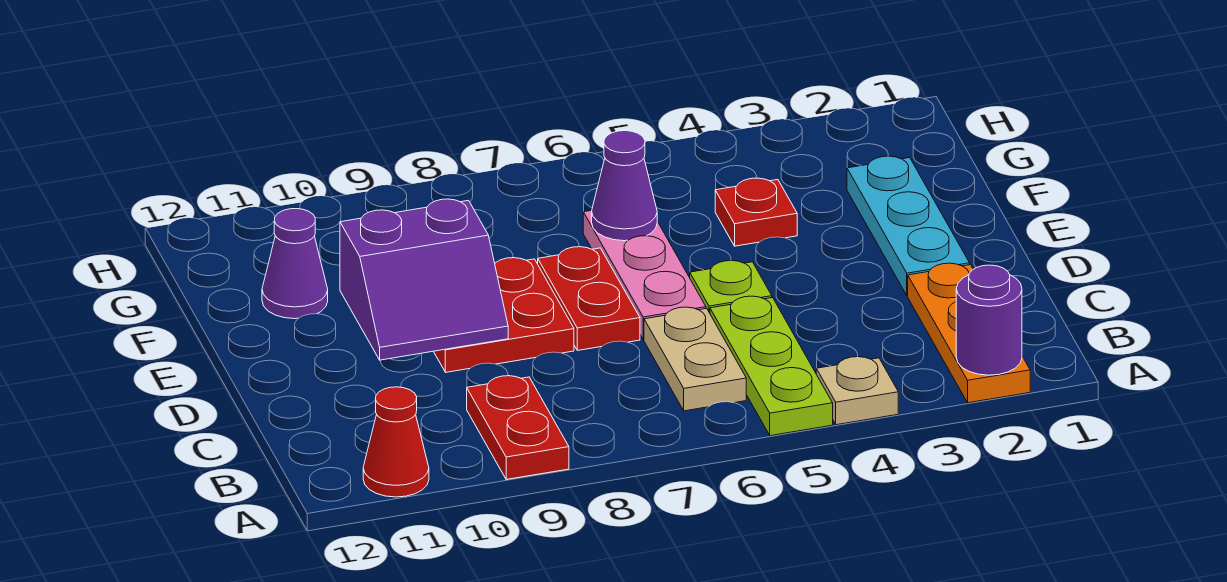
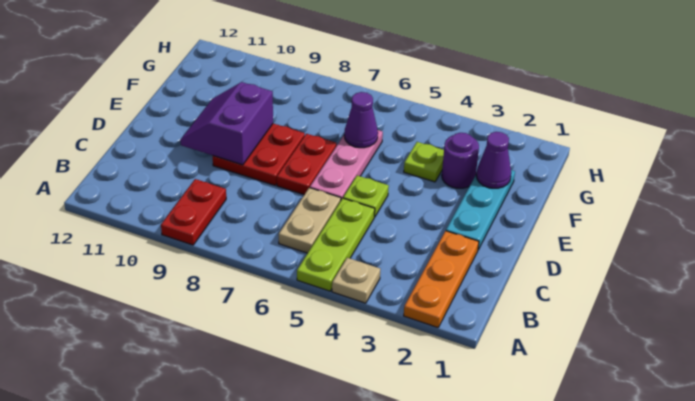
purple 1x1 round brick [956,265,1022,375] -> purple 1x1 round brick moved to [442,133,479,188]
red 1x1 cone [363,387,429,497] -> none
purple 2x2 slope [340,199,508,360] -> purple 2x2 slope turned to [180,82,273,165]
red 1x1 plate [715,178,797,246] -> lime 1x1 plate [404,142,444,182]
purple 1x1 cone [262,209,328,319] -> purple 1x1 cone moved to [476,132,511,188]

